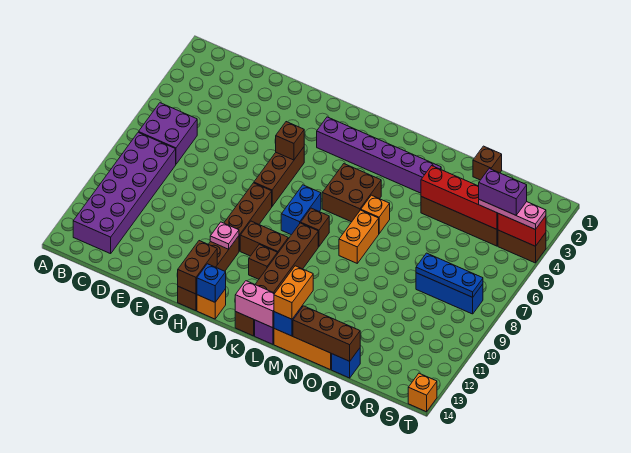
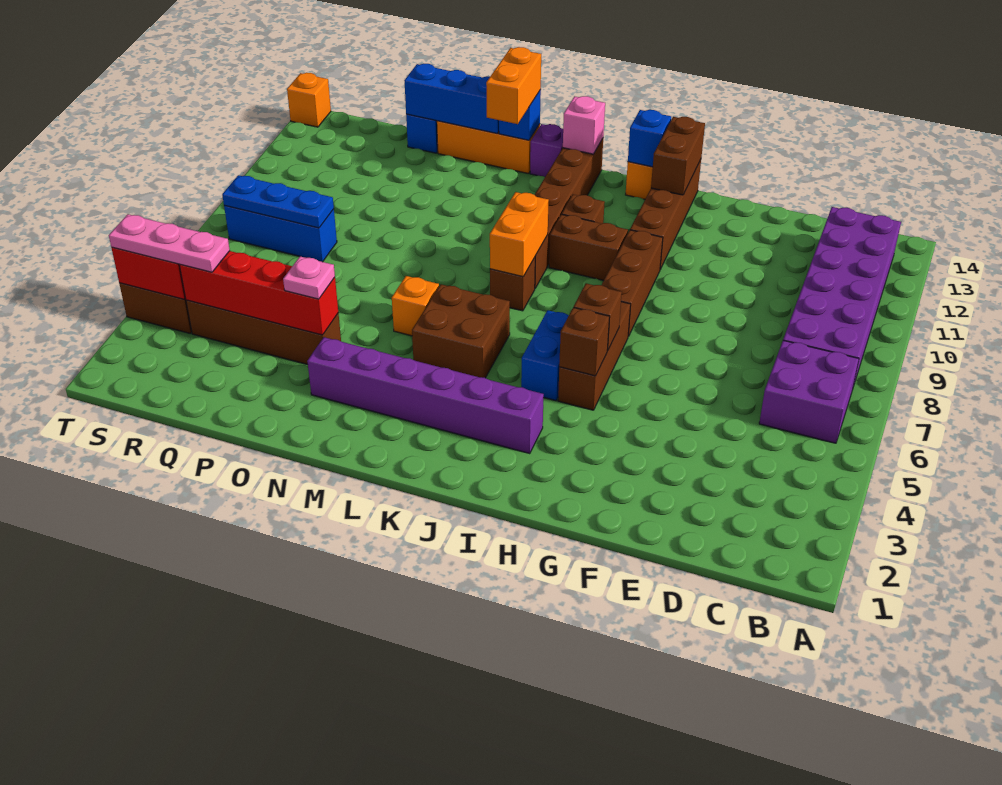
pink 1x1 plate [210,222,239,249] -> pink 1x1 plate moved to [283,256,335,299]
blue 1x2 brick [281,185,321,235] -> blue 1x2 brick moved to [521,310,569,401]
pink 1x2 brick [235,281,275,328] -> pink 1x1 brick [563,96,605,154]
orange 1x2 brick [339,210,379,263] -> orange 1x2 brick moved to [490,192,549,277]
brown 1x3 brick [293,306,360,361] -> blue 1x3 brick [404,64,499,134]
brown 1x1 brick [473,146,502,180] -> brown 1x1 brick moved to [574,283,622,351]
purple 1x2 brick [479,168,527,215] -> none

